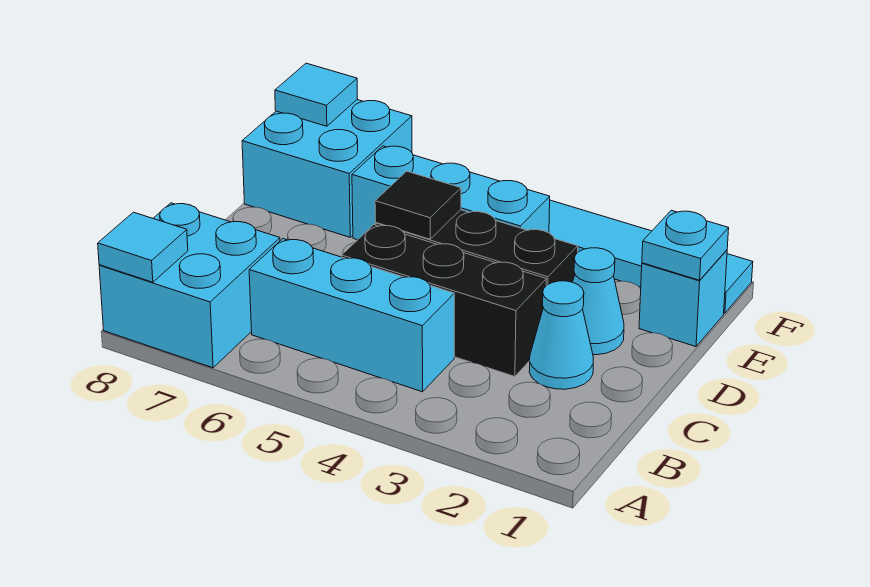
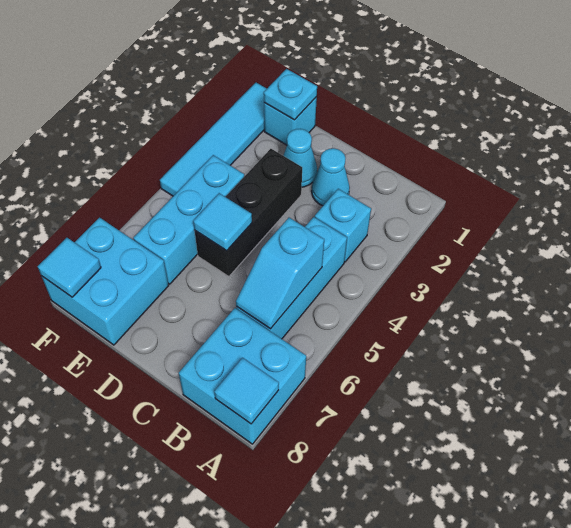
none -> cyan 1x1 brick [315,189,371,262]
none -> cyan 1x2 slope [236,218,324,329]
black 1x3 brick [342,225,546,377] -> none
black 1x1 tile [375,171,461,239] -> cyan 1x1 tile [193,193,252,251]

